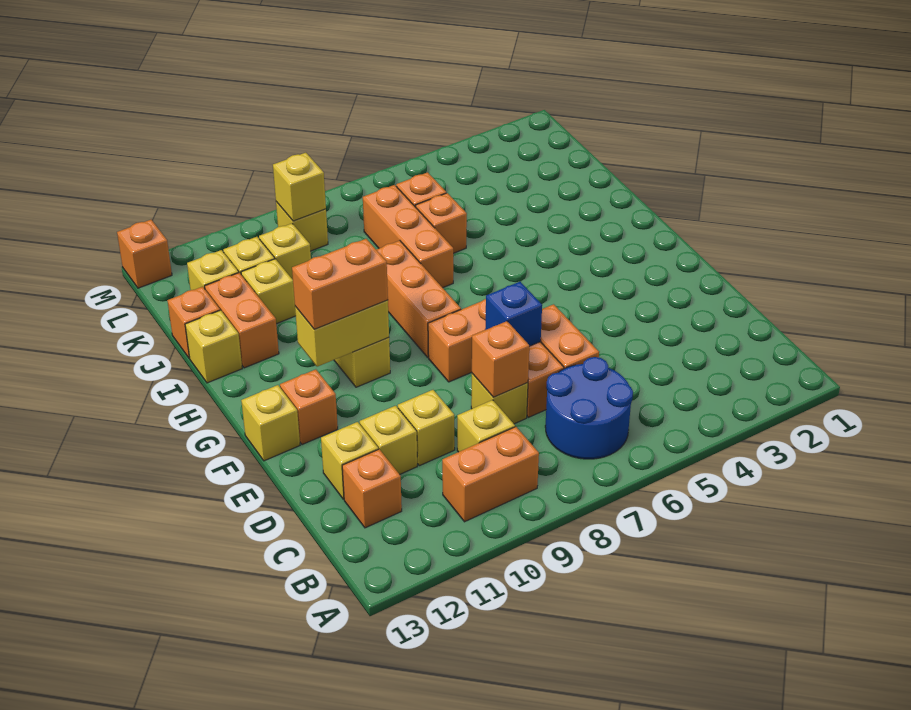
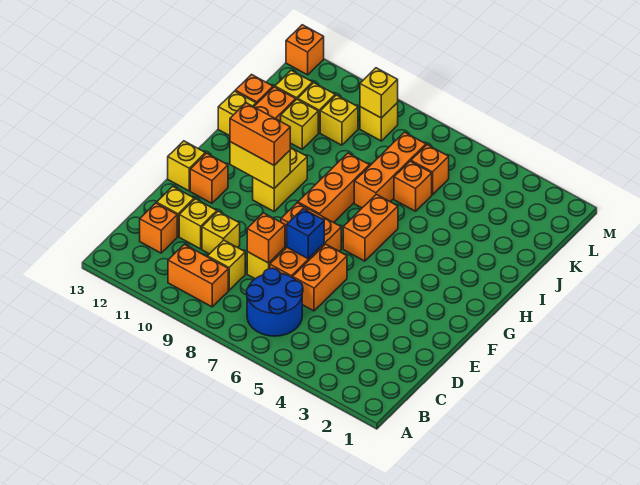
none -> orange 1x2 brick [343,194,398,261]

